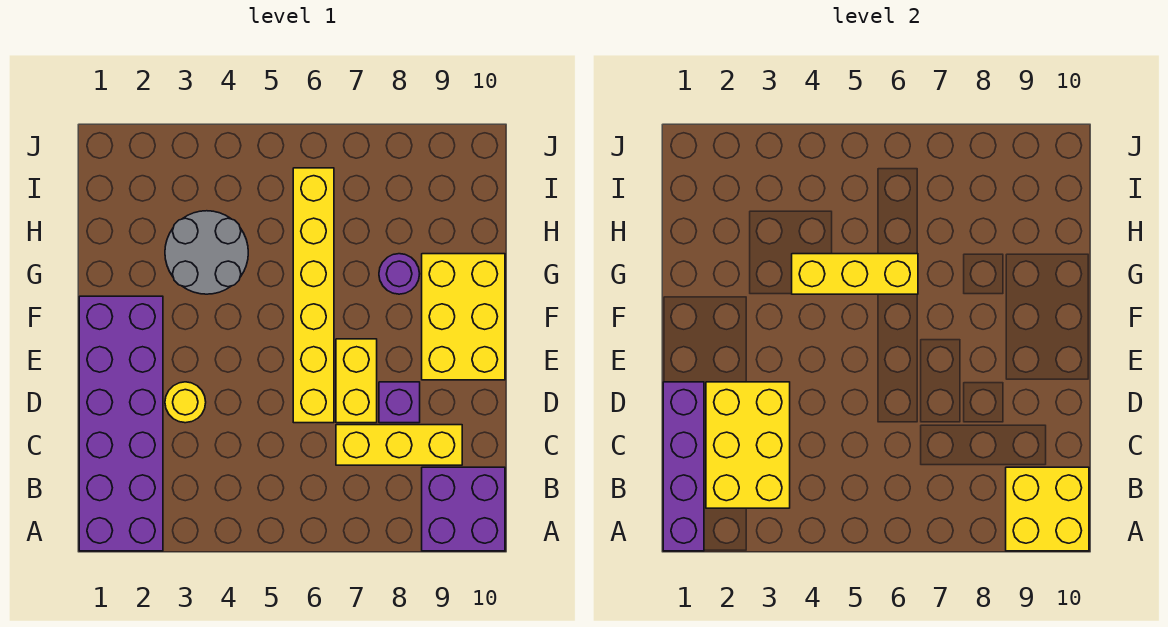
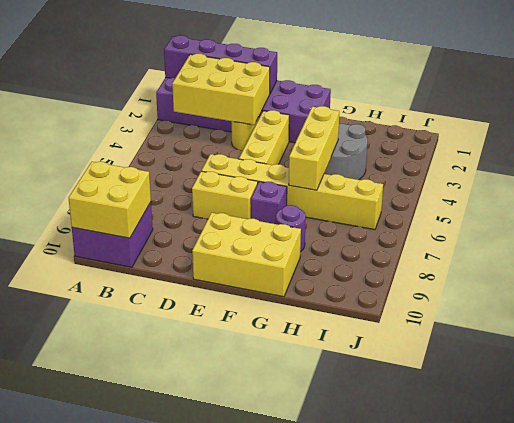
yellow 1x3 brick [336,425,462,465] -> yellow 1x3 brick moved to [239,110,289,165]
purple 1x1 brick [379,382,420,423] -> purple 1x1 brick moved to [251,181,287,224]

